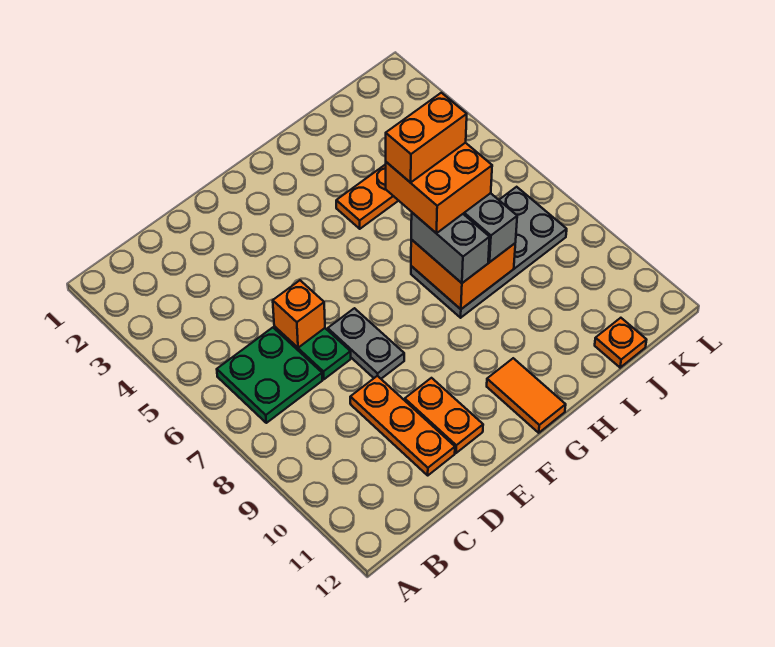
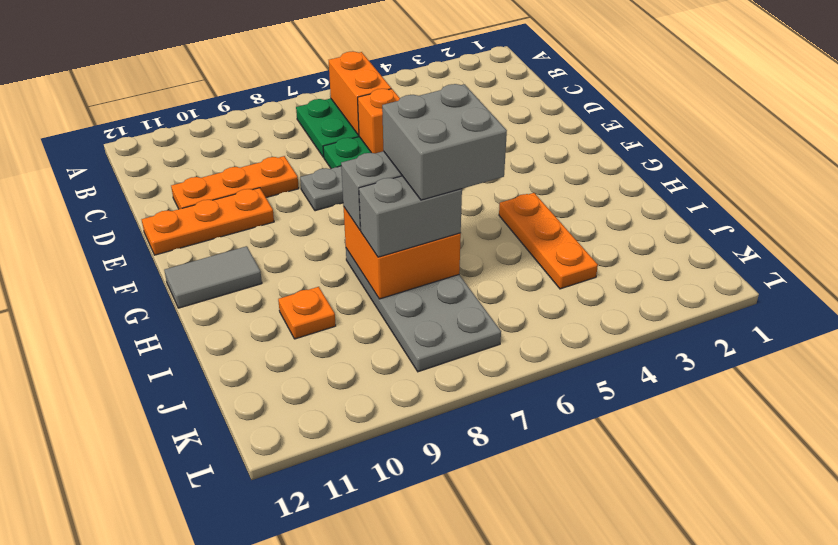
orange 1x2 plate [405,378,483,453] -> orange 1x3 plate [142,188,274,255]
orange 1x2 tile [487,358,566,433] -> grey 1x2 tile [164,246,262,308]
orange 2x2 brick [386,143,492,233] -> grey 2x2 brick [382,84,507,200]
orange 1x2 brick [386,93,467,183] -> orange 1x2 brick moved to [329,51,391,135]
orange 1x1 plate [595,318,646,368] -> orange 1x1 plate moved to [278,287,336,339]

